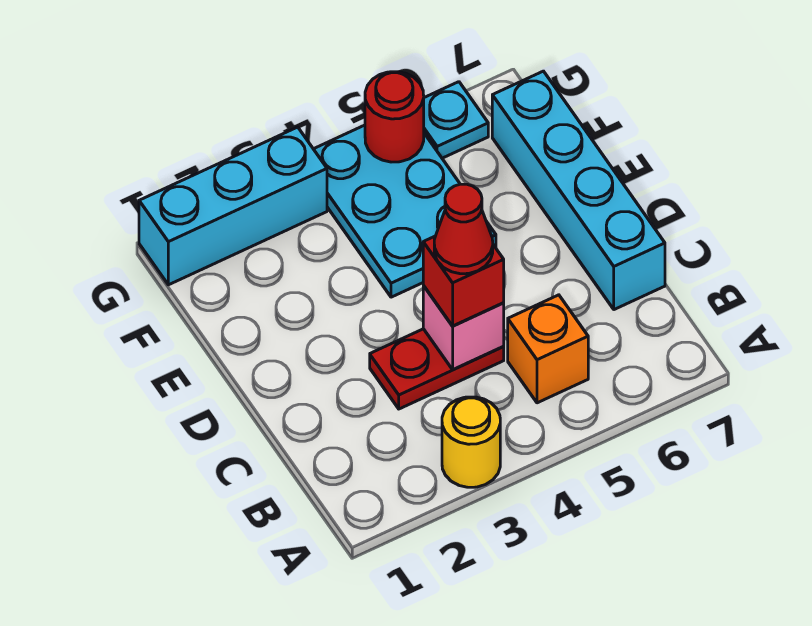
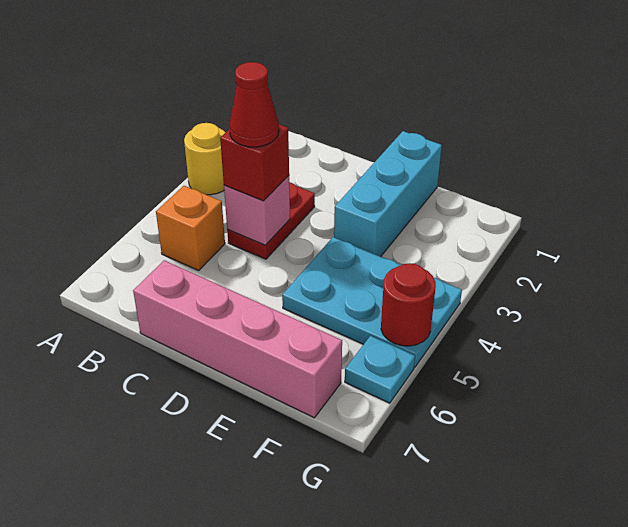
cyan 1x4 brick [492,71,665,310] -> pink 1x4 brick [133,260,342,418]
cyan 1x3 brick [139,127,327,285] -> cyan 1x3 brick moved to [334,131,442,256]

